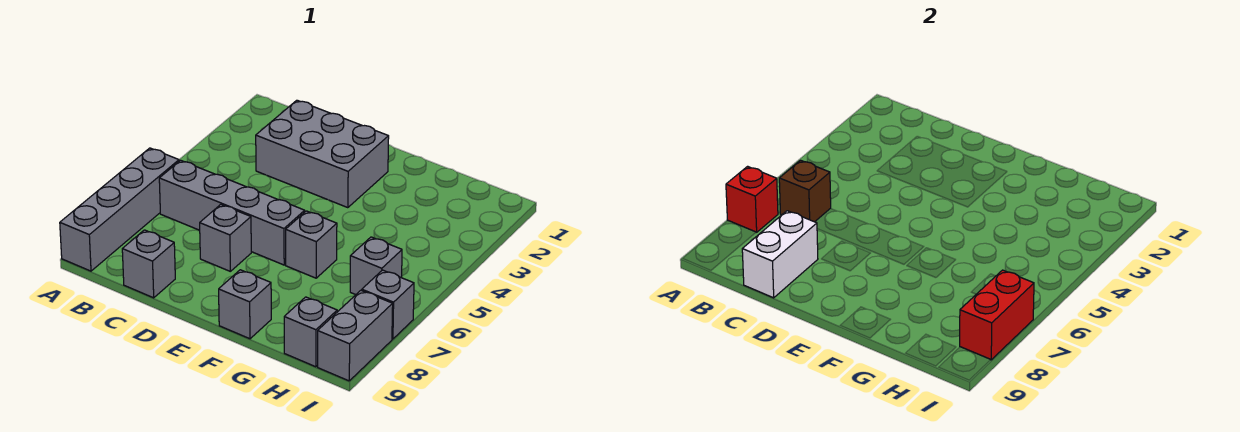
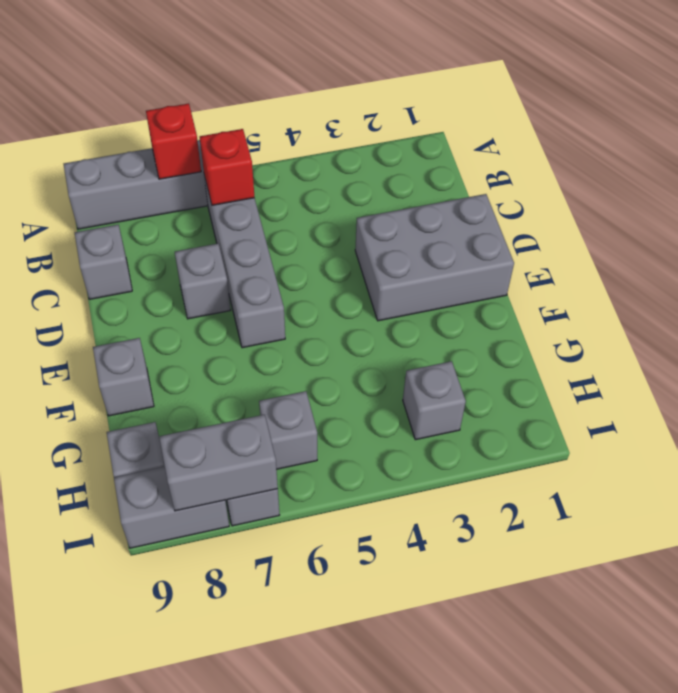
brown 1x1 brick [779,160,831,222] -> red 1x1 brick [200,129,255,205]
grey 2x3 brick [256,100,389,208] -> grey 2x3 brick turned to [355,194,514,321]
white 1x2 brick [742,211,818,298] -> none
grey 1x1 brick [286,211,337,278] -> grey 1x1 brick moved to [403,361,466,440]
red 1x2 brick [960,270,1034,360] -> grey 1x2 brick [159,415,278,511]

